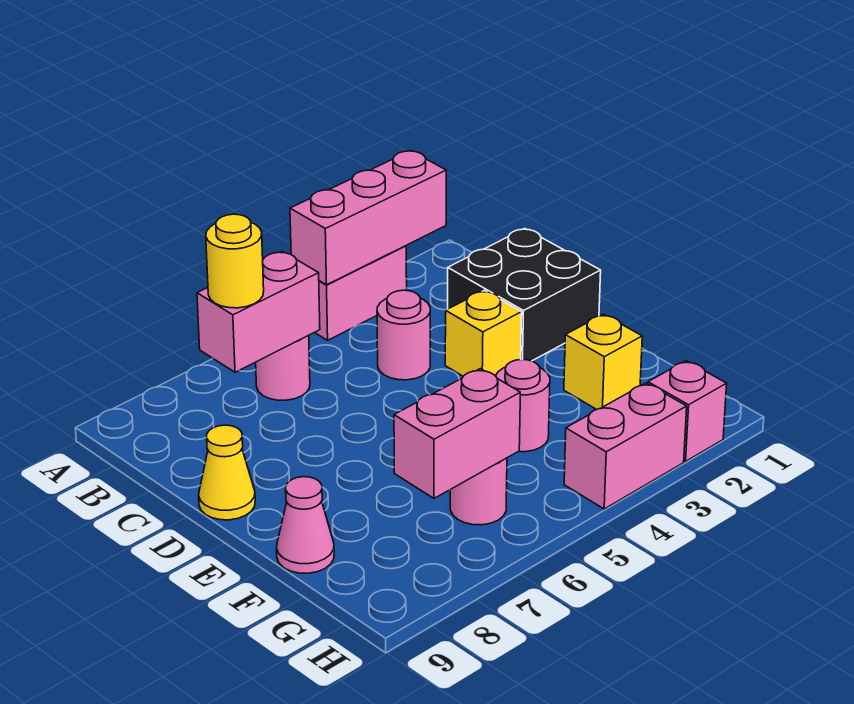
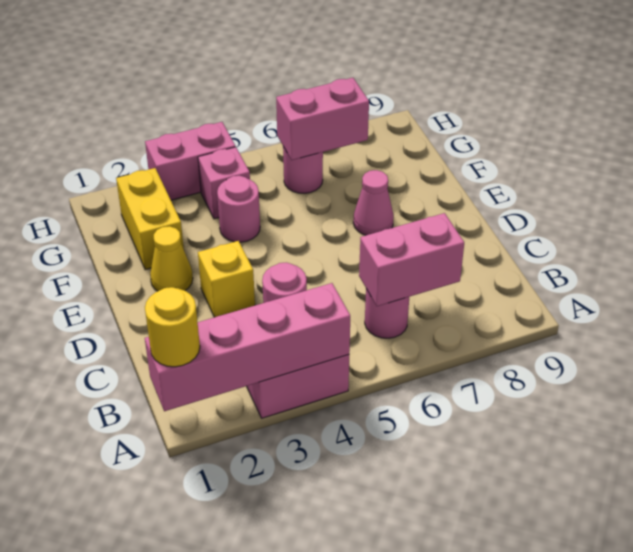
pink 1x3 brick [290,151,446,285] -> pink 1x4 brick [145,283,350,411]
yellow 1x1 round brick [206,214,264,308] -> yellow 1x1 round brick moved to [145,287,200,367]
black 2x2 brick [448,229,601,361] -> none
yellow 1x1 cone [199,425,255,520] -> yellow 1x1 cone moved to [150,226,193,291]
yellow 1x1 brick [564,314,642,410] -> yellow 1x2 brick [116,168,184,270]
pink 1x1 cone [277,477,334,573] -> pink 1x1 cone moved to [353,170,394,235]
pink 1x1 brick [648,361,727,461] -> pink 1x1 brick moved to [198,147,250,219]

